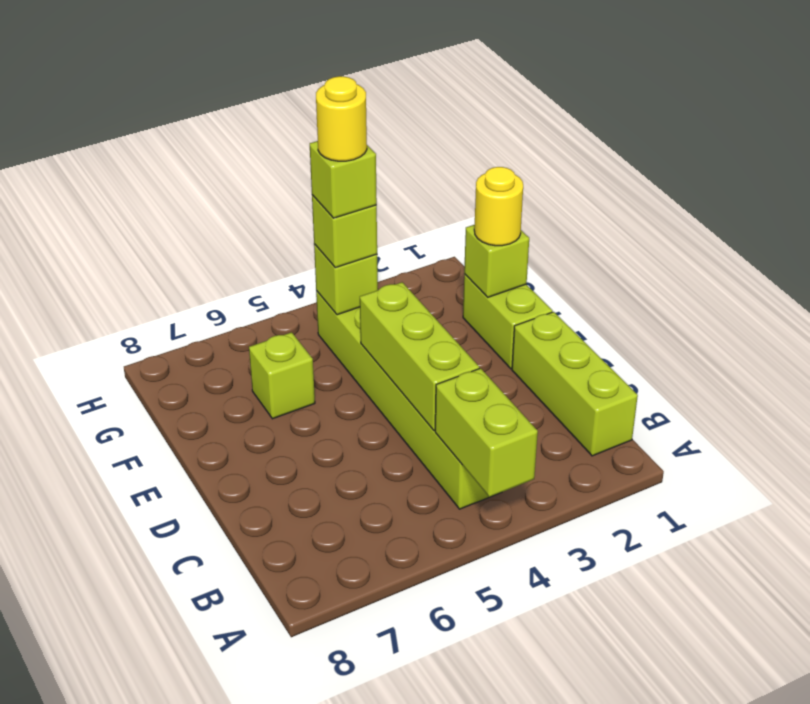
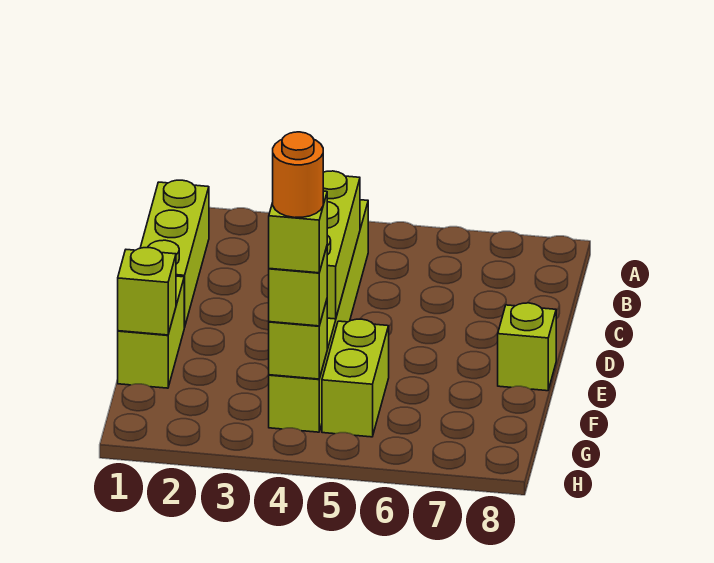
lime 1x2 brick [435,368,538,497] -> lime 1x2 brick moved to [322,319,389,437]
yellow 1x1 round brick [474,167,523,246] -> none
lime 1x1 brick [249,332,315,419] -> lime 1x1 brick moved to [498,303,556,391]
yellow 1x1 round brick [316,76,367,161] -> orange 1x1 round brick [273,132,323,218]

